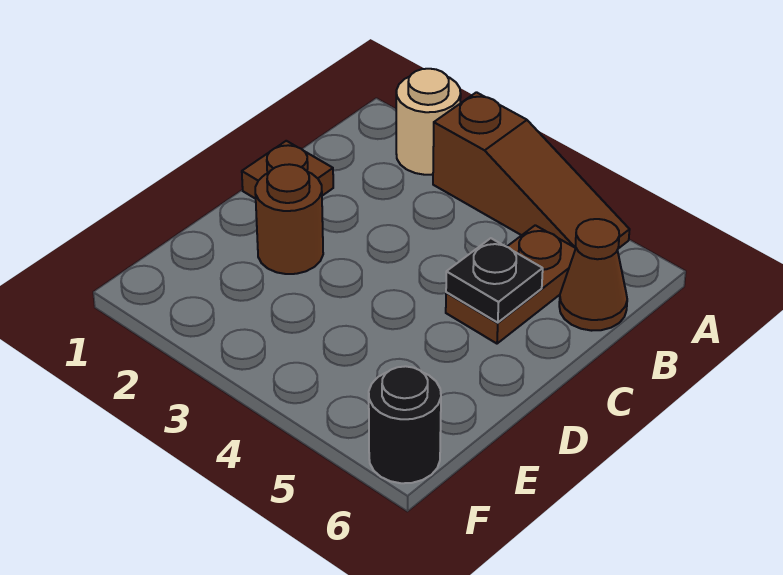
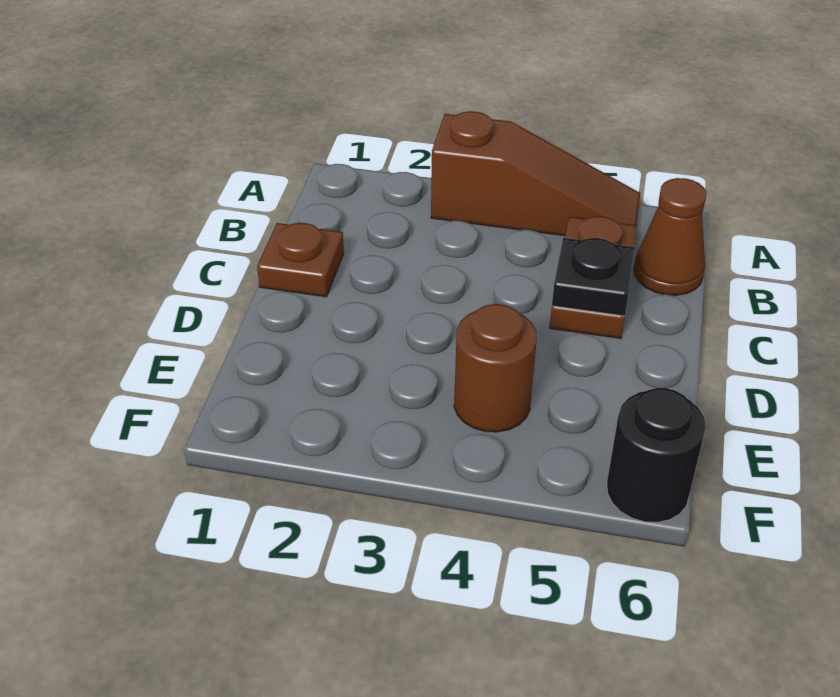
tan 1x1 round brick [396,69,461,175] -> none
brown 1x1 round brick [255,164,323,274] -> brown 1x1 round brick moved to [454,304,537,432]

